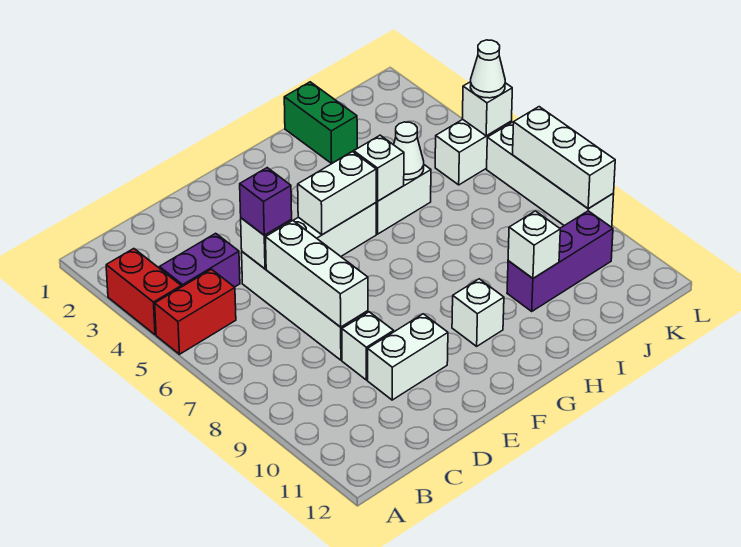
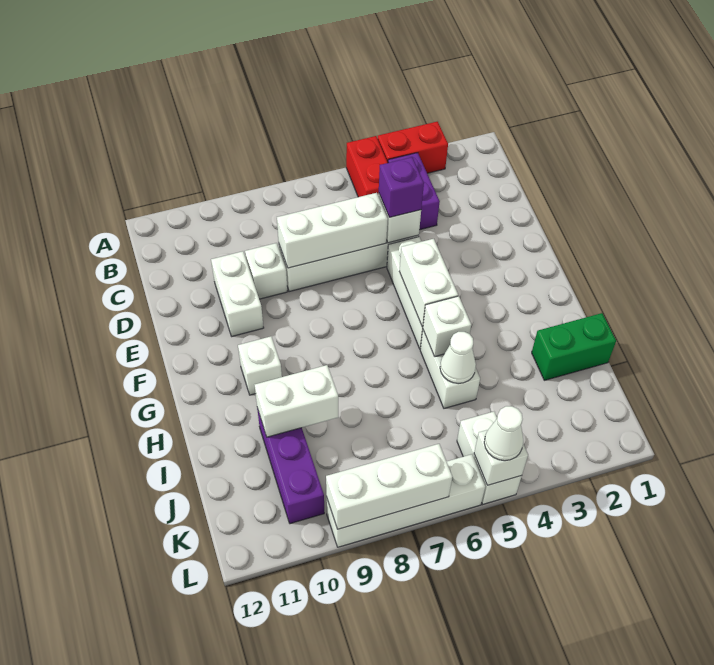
white 1x1 brick [508,211,560,278] -> white 1x2 brick [255,365,338,437]

